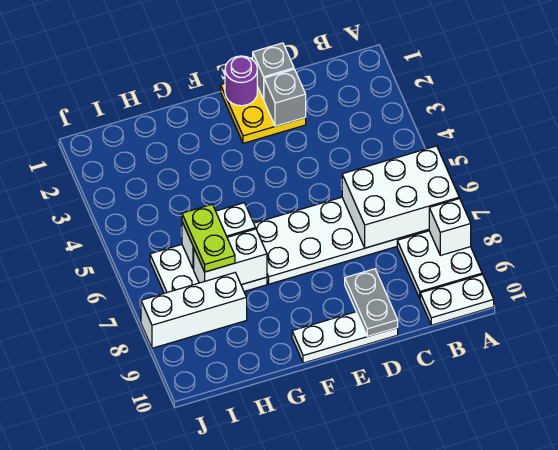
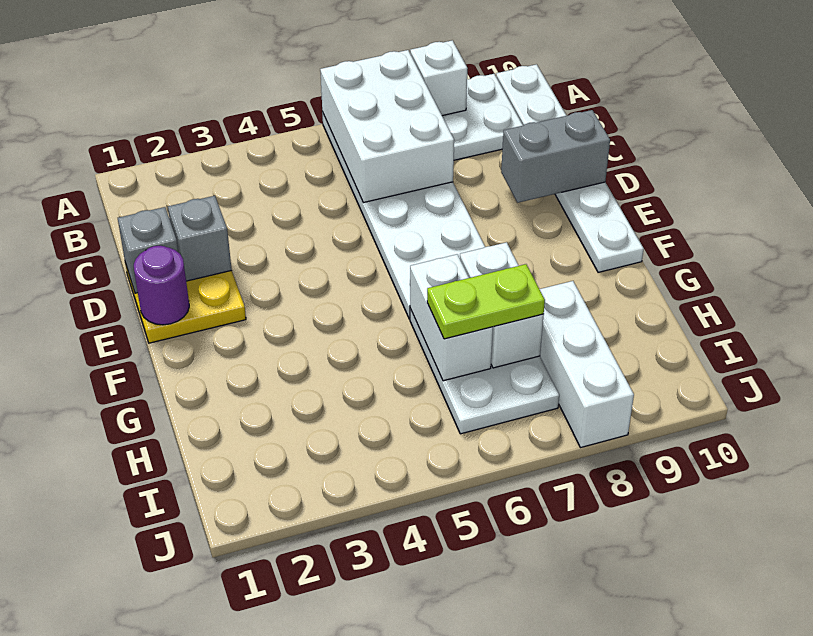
grey 1x2 plate [345,269,398,336] -> grey 1x2 brick [501,110,610,203]

